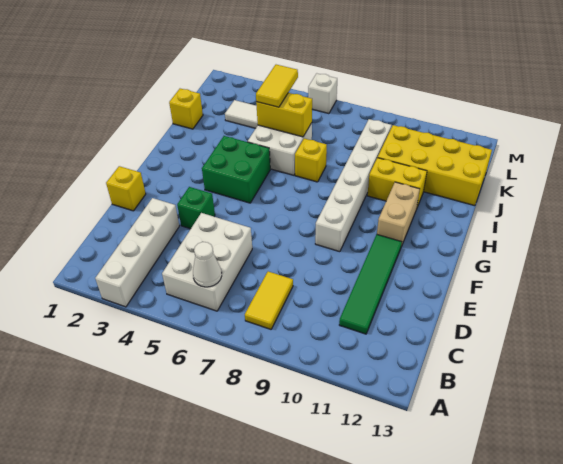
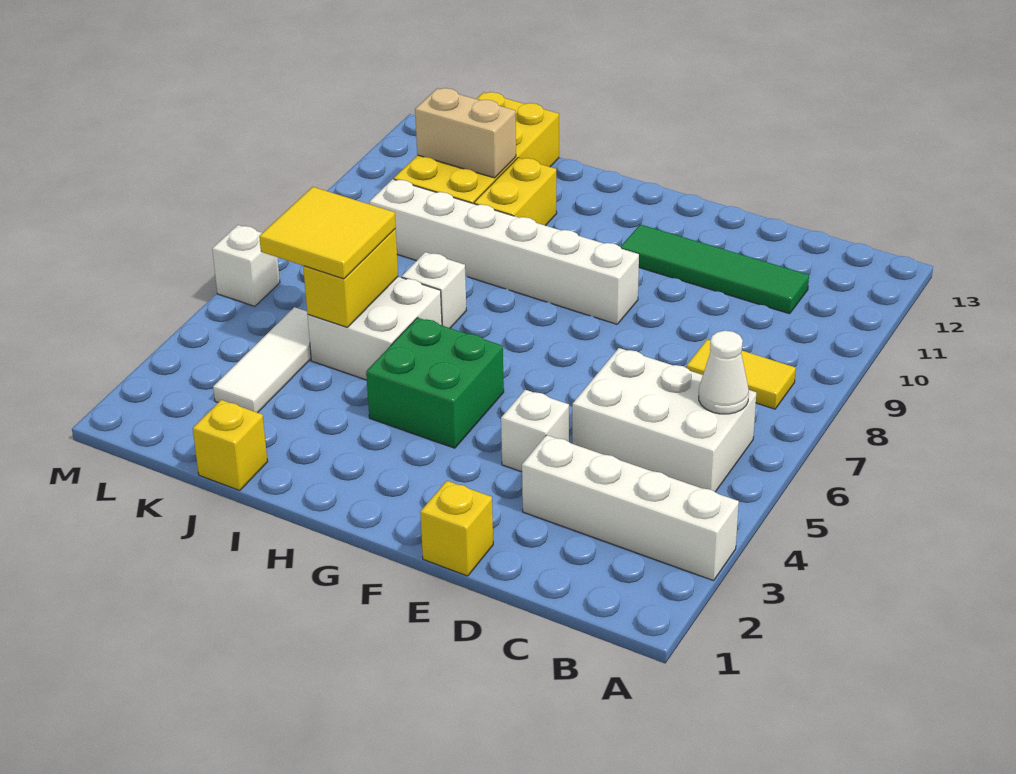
green 1x1 brick [177,187,215,229] -> white 1x1 brick [501,390,569,472]
tan 1x2 brick [377,182,420,247] -> tan 1x2 brick moved to [415,88,516,178]
yellow 1x1 brick [295,138,327,182] -> white 1x1 brick [402,252,466,328]
yellow 1x2 tile [256,65,298,107] -> yellow 2x2 tile [259,187,396,279]

